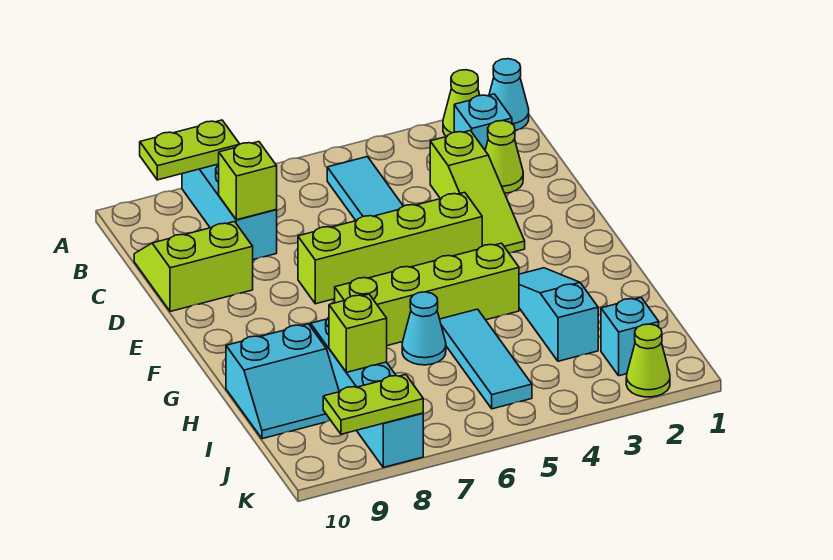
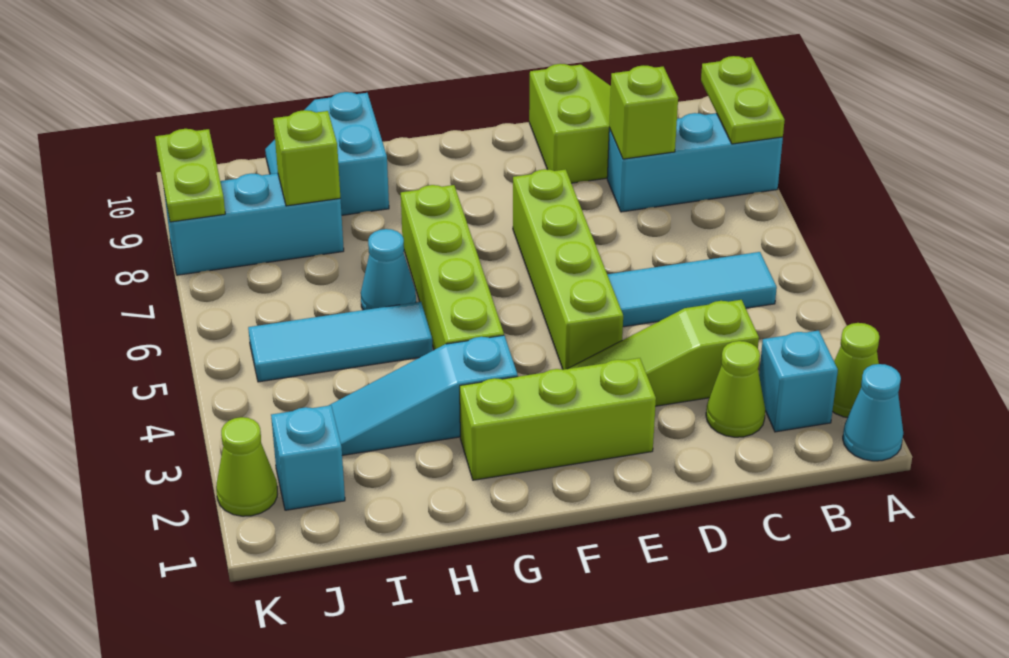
none -> lime 1x3 brick [460,358,656,480]
cyan 1x3 slope [519,268,598,361] -> cyan 1x3 slope turned to [329,335,518,455]
cyan 1x4 brick [311,317,423,467] -> cyan 1x3 brick [164,173,344,275]

